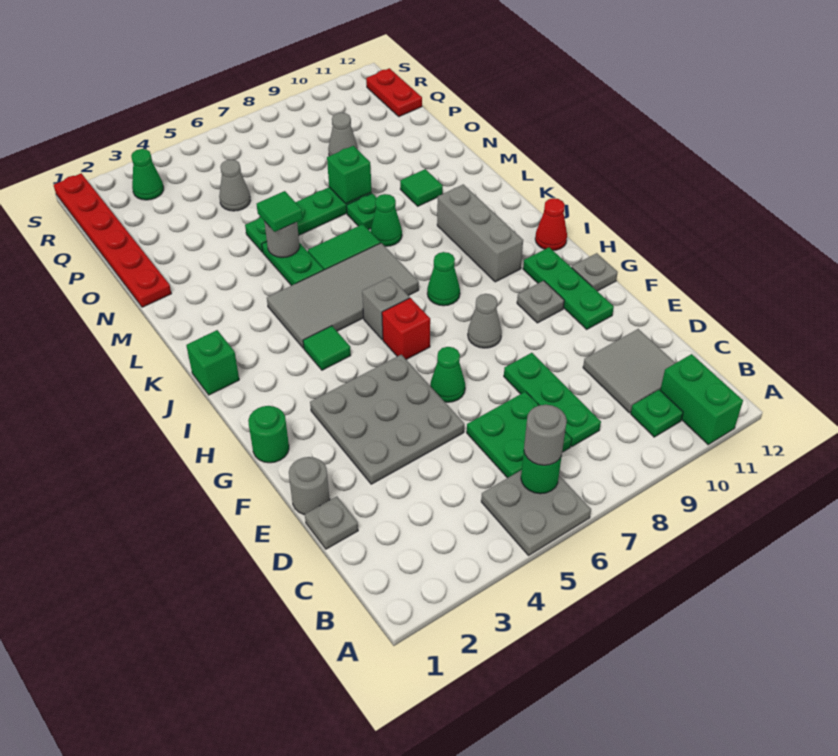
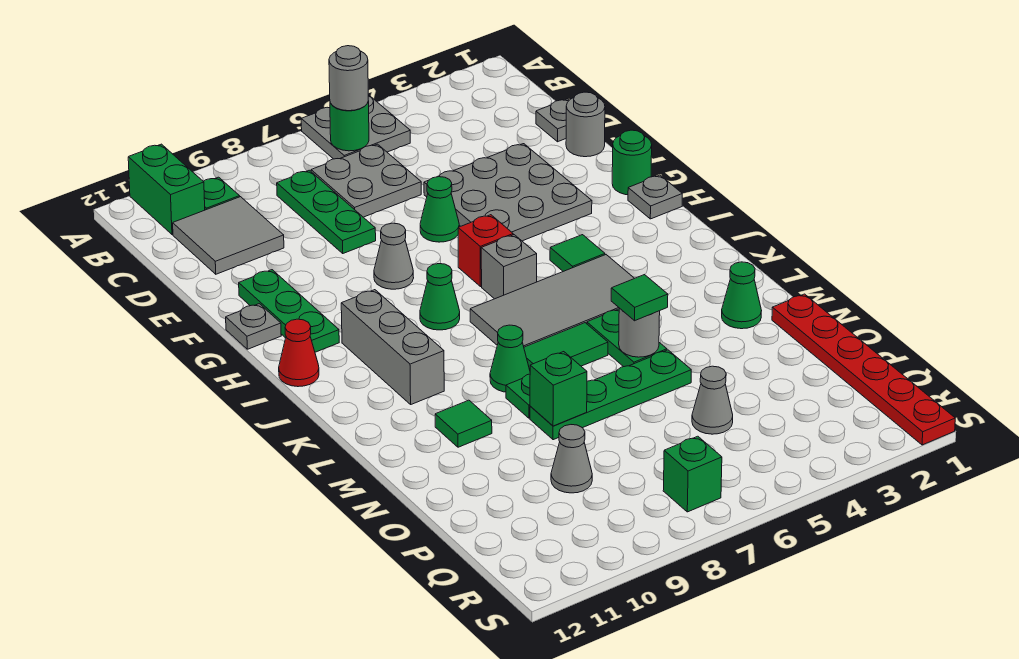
green 2x2 plate [467,392,571,478] -> grey 2x2 plate [311,144,421,217]
grey 1x1 plate [517,281,564,323] -> grey 1x1 plate moved to [628,175,682,219]
green 1x1 brick [186,330,239,395] -> green 1x1 brick moved to [663,436,722,512]
red 1x2 plate [366,68,422,117] -> none
green 1x1 cone [131,149,164,200] -> green 1x1 cone moved to [722,262,762,329]

